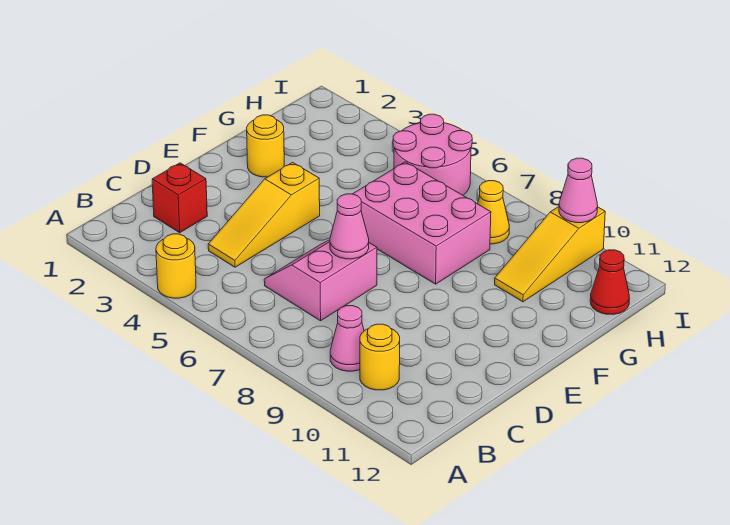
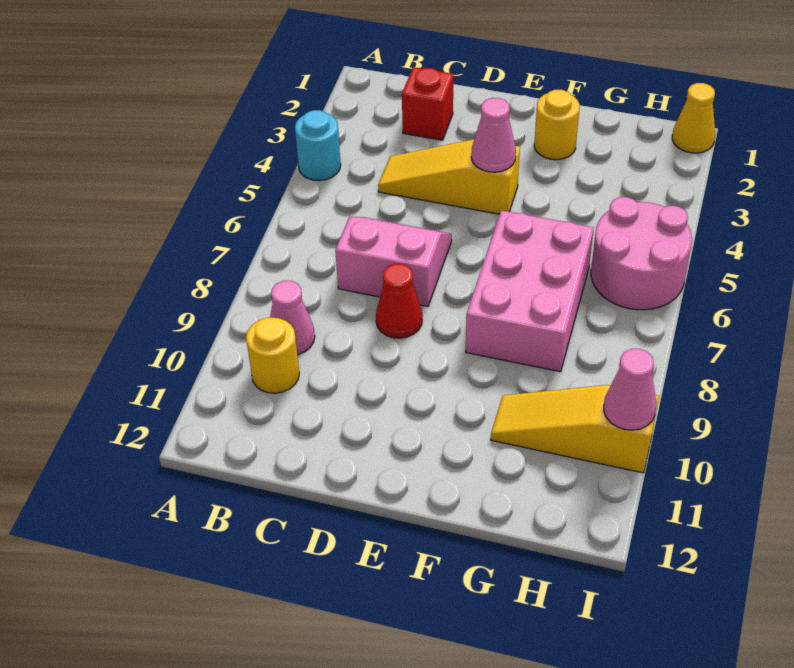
yellow 1x1 round brick [156,234,196,298] -> cyan 1x1 round brick [295,110,341,181]
pink 1x1 cone [330,194,369,259] -> pink 1x1 cone moved to [471,98,516,172]
yellow 1x1 cone [478,181,509,244] -> yellow 1x1 cone moved to [672,83,715,153]
red 1x1 cone [590,250,629,314] -> red 1x1 cone moved to [376,264,422,338]

